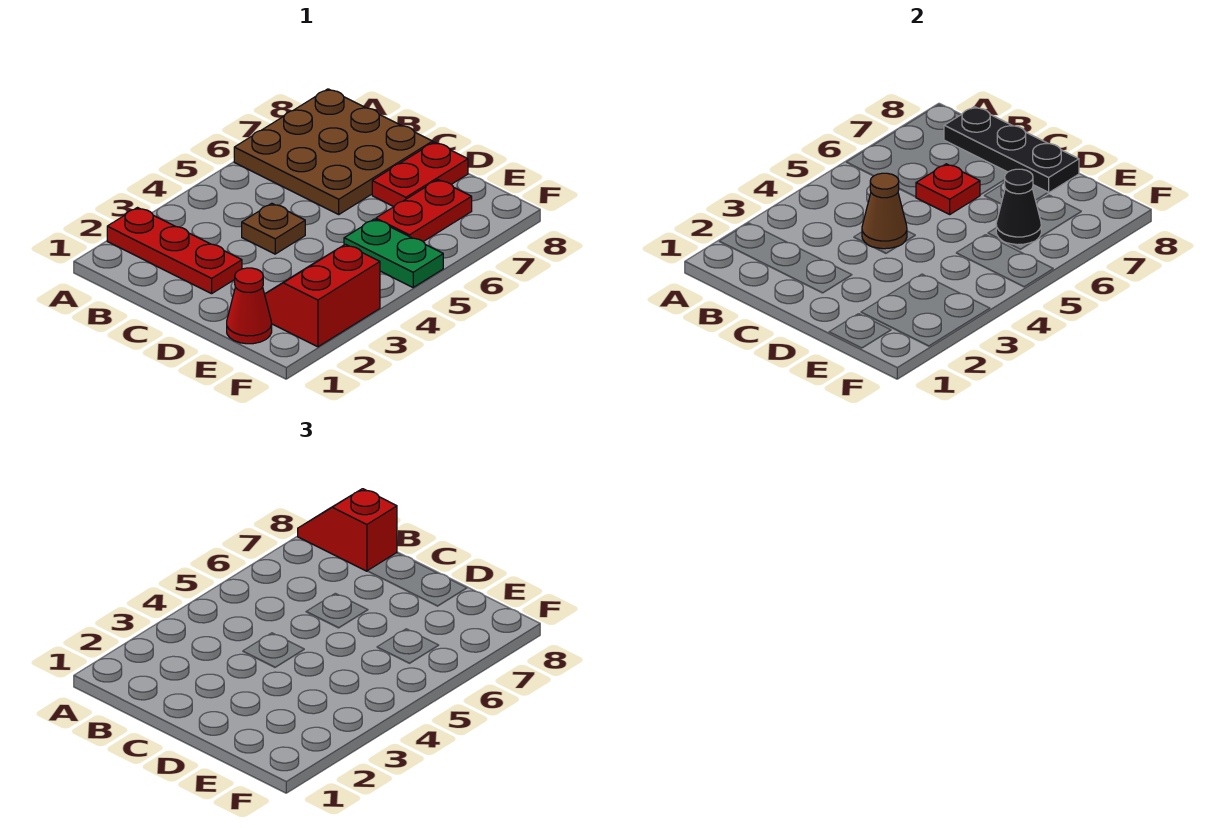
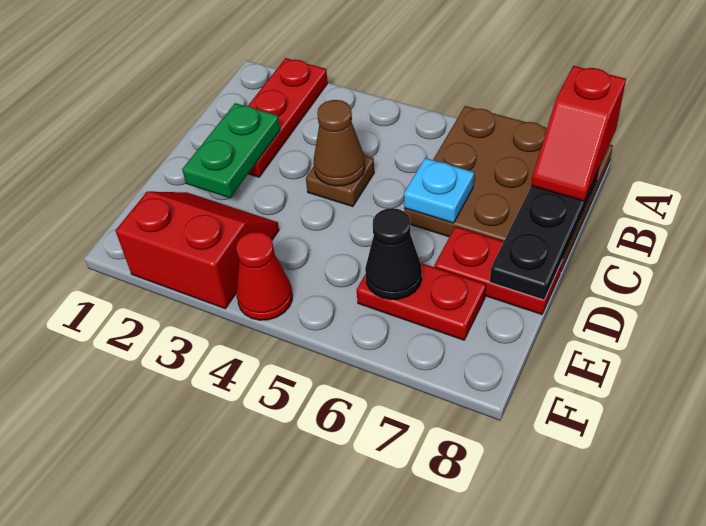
red 1x2 slope [298,489,397,571] -> red 1x2 slope turned to [531,66,626,201]
red 1x1 plate [916,164,980,214] -> cyan 1x1 plate [404,158,474,223]
red 1x1 cone [227,268,272,344] -> red 1x1 cone moved to [236,232,292,320]
green 1x2 plate [344,219,443,287] -> green 1x2 plate moved to [182,103,280,198]

